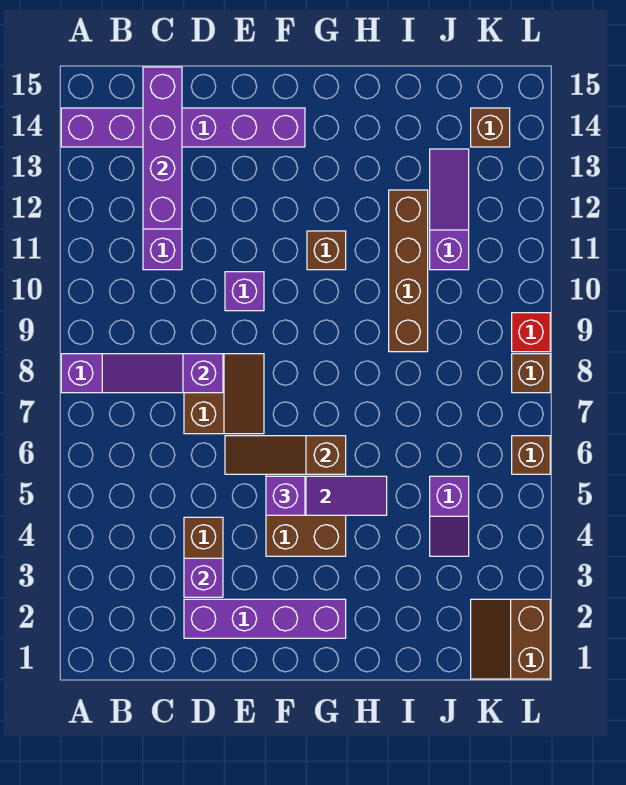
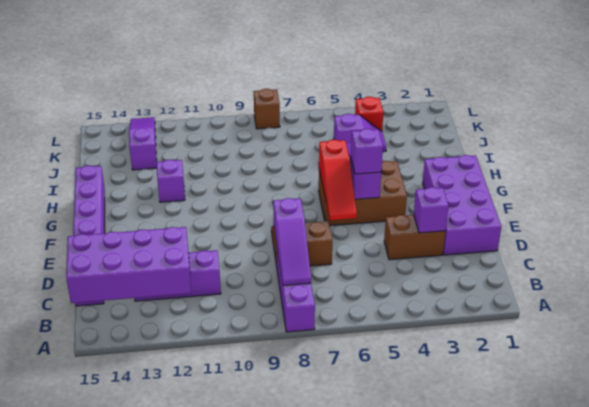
purple 1x6 brick [61,108,305,147] -> purple 1x6 brick moved to [73,165,105,306]
purple 1x4 brick [143,67,182,229] -> purple 2x4 brick [66,227,191,303]
purple 1x4 brick [184,599,346,638] -> purple 2x4 brick [423,155,501,255]
brown 1x3 slope [225,436,346,474] -> red 1x3 slope [319,140,357,220]
purple 1x1 brick [225,272,264,311] -> purple 1x1 brick moved to [157,160,185,202]
brown 1x1 brick [307,231,346,270] -> none
brown 1x4 brick [389,190,428,352] -> none
purple 1x3 slope [430,149,469,270] -> purple 1x3 slope turned to [129,117,157,170]
brown 2x2 slope [471,599,550,679] -> none
brown 1x1 brick [471,108,510,147] -> none
brown 1x1 brick [512,436,550,474] -> none
red 1x1 brick [512,313,550,352] -> red 1x1 brick moved to [355,97,383,131]

